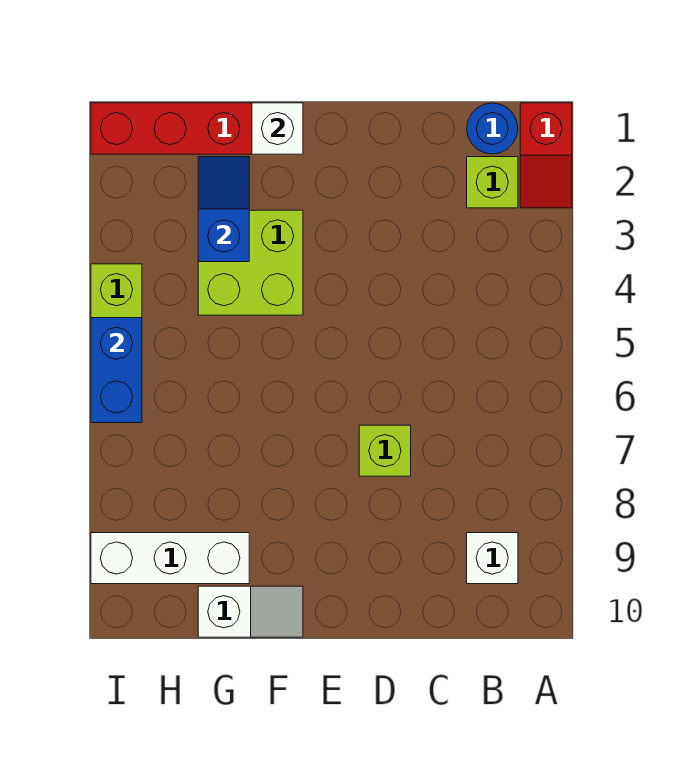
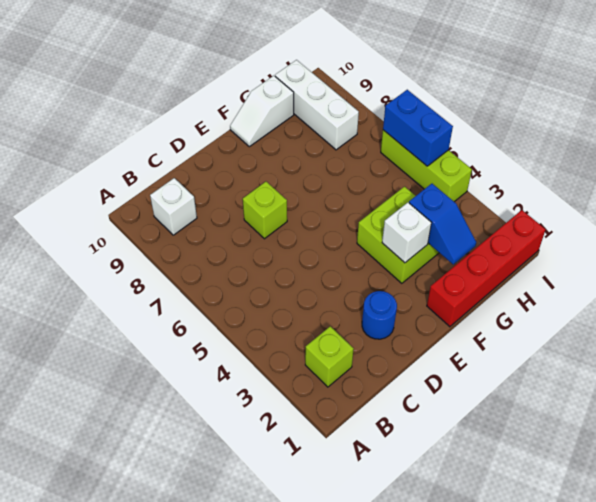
red 1x2 slope [520,103,572,208] -> none
blue 1x1 round brick [467,103,518,154] -> blue 1x1 round brick moved to [362,291,397,339]
white 1x1 brick [252,103,303,154] -> white 1x1 brick moved to [382,203,431,263]
white 1x3 brick [91,533,249,584] -> white 1x3 brick turned to [275,60,359,150]

